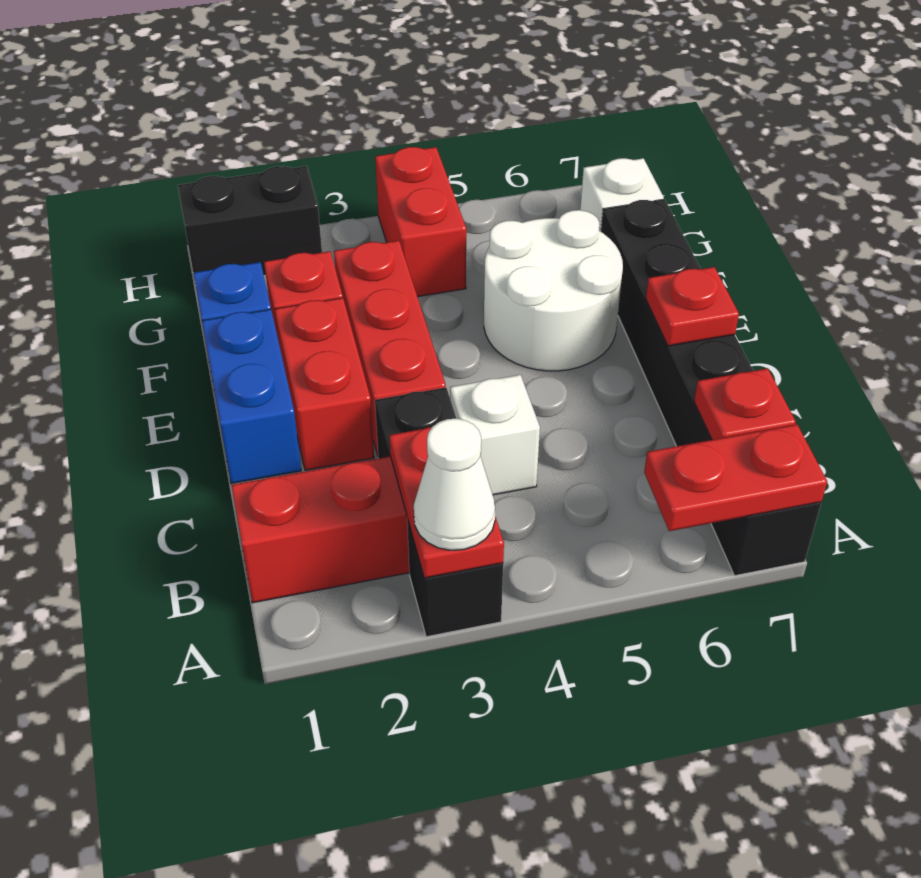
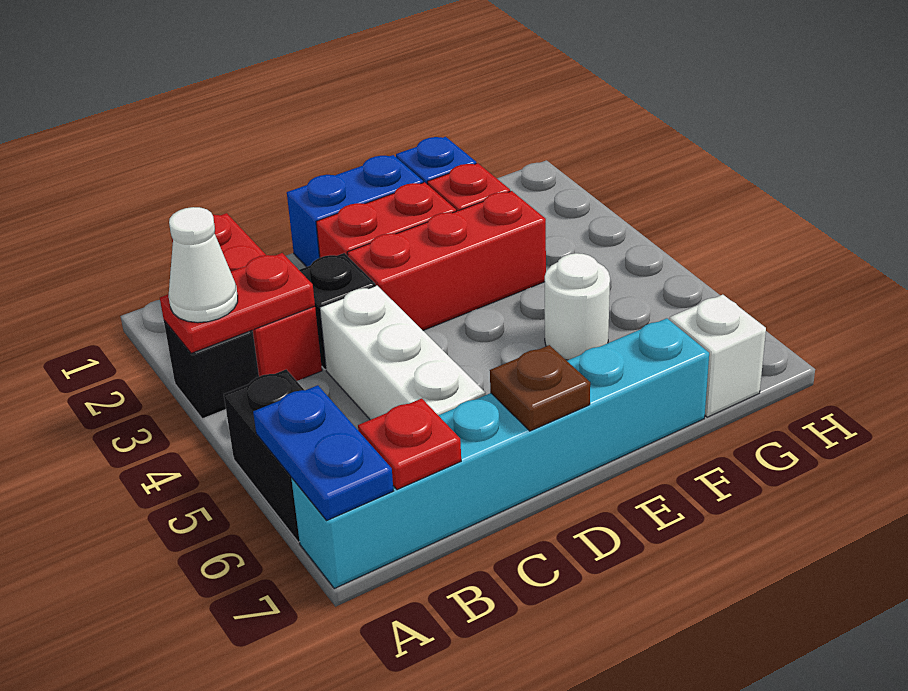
red 1x2 plate [644,424,827,531] -> blue 1x2 plate [253,385,393,520]
black 1x6 brick [601,199,821,576] -> cyan 1x6 brick [291,318,709,588]
white 1x1 brick [450,375,540,495] -> white 1x3 brick [320,286,486,420]
red 1x1 plate [646,267,739,346] -> brown 1x1 plate [490,345,590,431]
white 2x2 round brick [484,210,623,371] -> white 1x1 round brick [545,253,610,360]
red 1x2 brick [375,147,466,297] -> none
black 1x2 brick [178,166,322,276] -> black 1x2 brick moved to [224,369,304,542]

